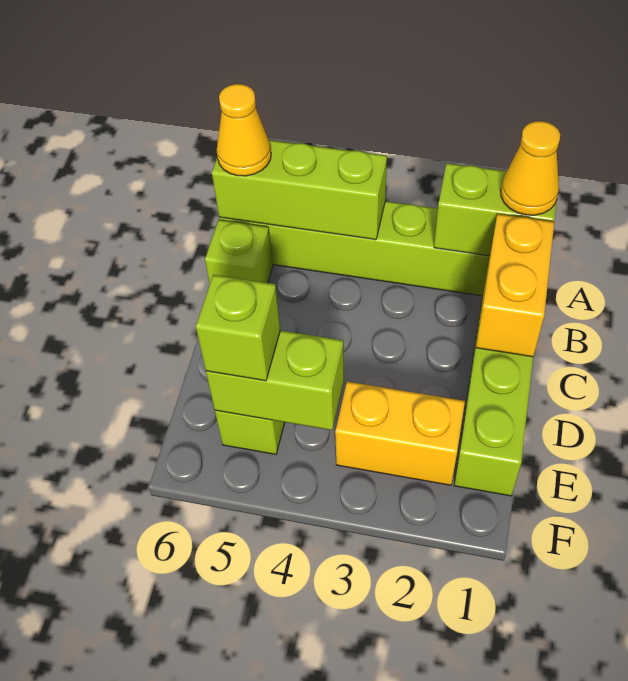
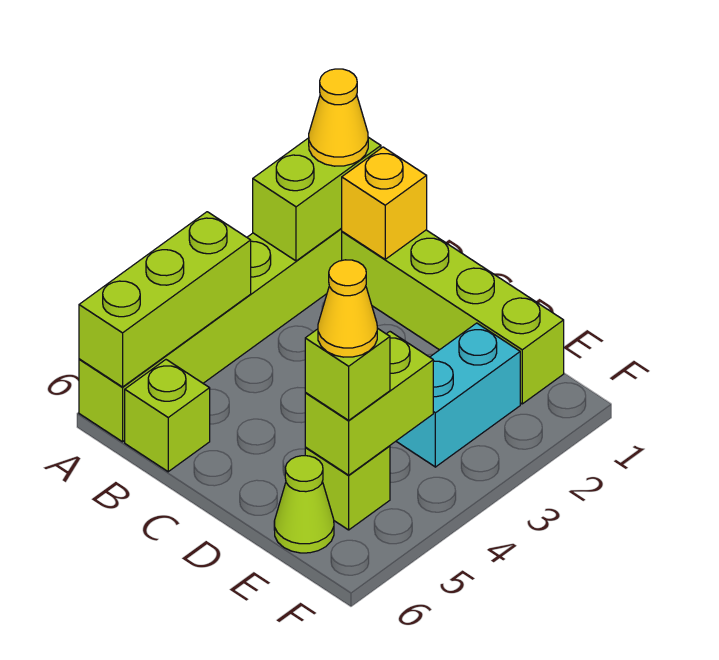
yellow 1x1 cone [217,84,271,176] -> yellow 1x1 cone moved to [318,260,377,357]
yellow 1x2 brick [476,214,554,357] -> yellow 1x1 brick [342,147,427,259]
yellow 1x2 brick [335,382,465,485] -> cyan 1x2 brick [396,323,520,467]
none -> lime 1x1 cone [274,456,334,553]

